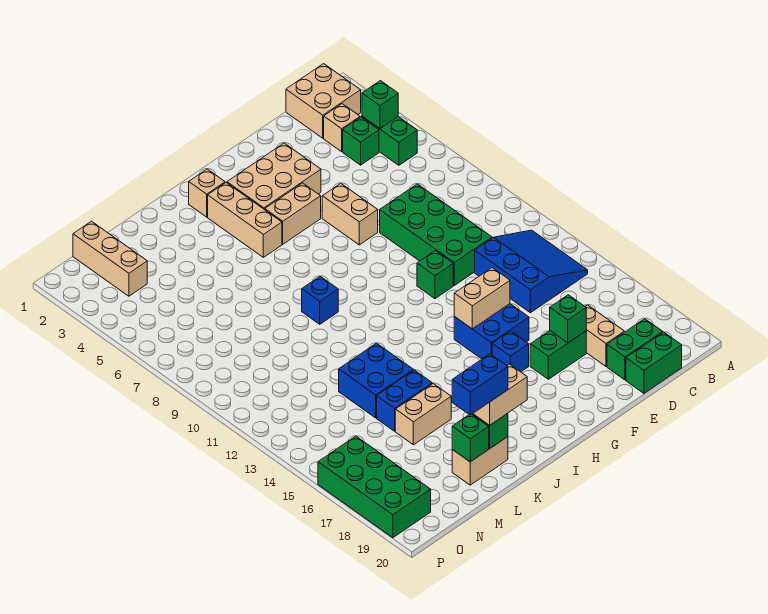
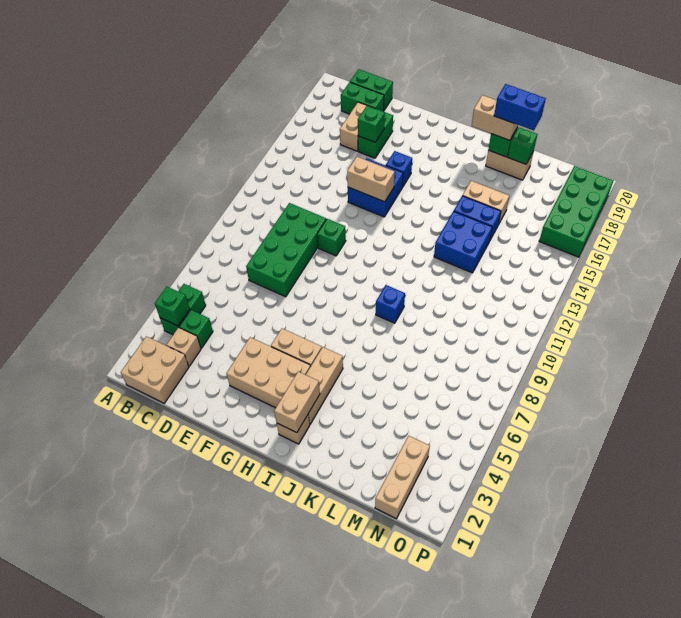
blue 3x3 slope [475,230,588,313] -> none
green 1x2 brick [530,331,586,379] -> green 1x2 brick turned to [358,112,393,158]
tan 1x2 brick [322,183,378,245] -> tan 1x2 brick moved to [274,372,320,433]

